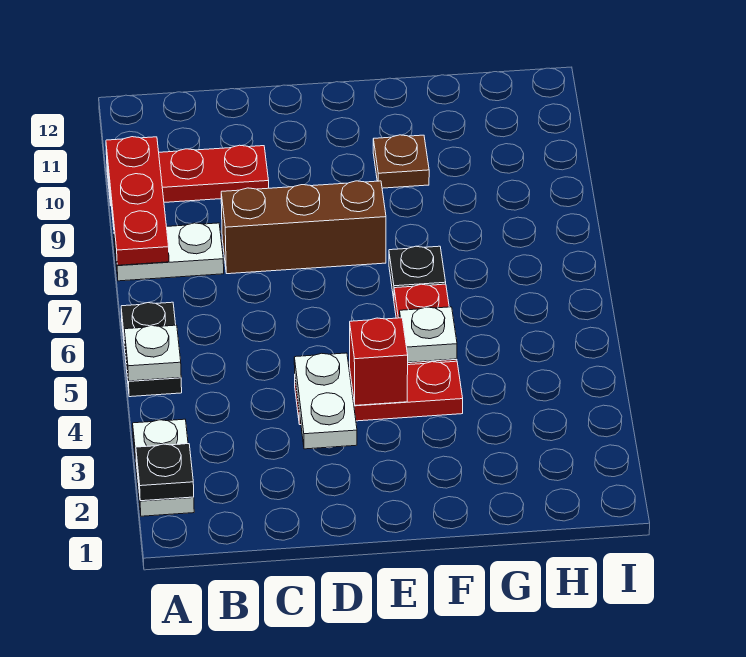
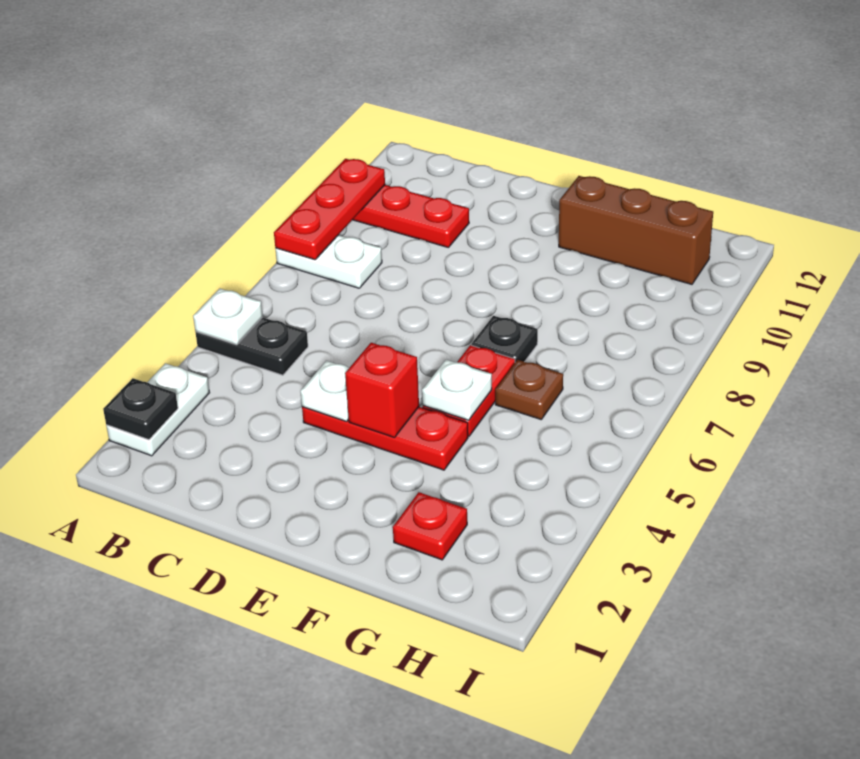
black 1x2 plate [121,302,182,397] -> black 1x2 plate turned to [195,317,308,375]
brown 1x3 brick [221,181,386,274] -> brown 1x3 brick moved to [559,176,713,284]
white 1x2 plate [294,353,357,449] -> white 1x1 plate [300,361,349,421]
brown 1x1 plate [373,135,429,188] -> brown 1x1 plate moved to [495,360,563,419]
none -> red 1x1 plate [393,492,467,560]

